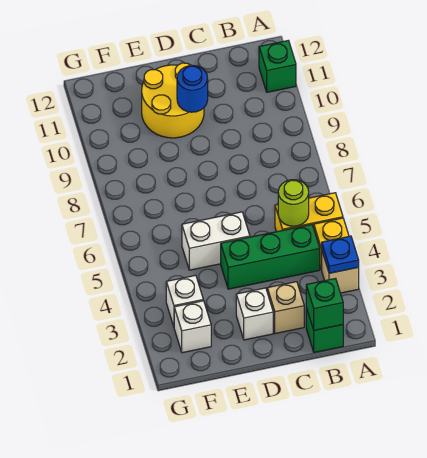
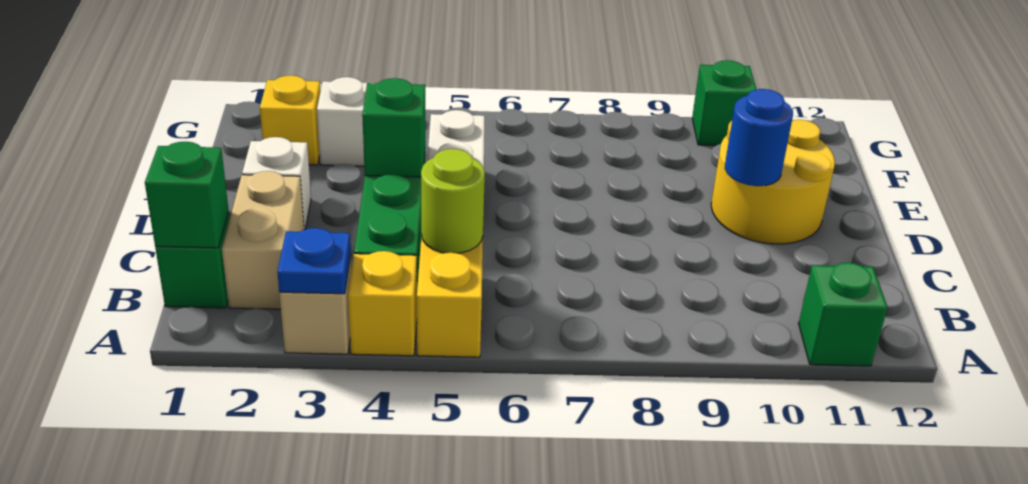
tan 1x1 brick [267,282,304,334] -> tan 1x2 brick [222,171,304,309]
none -> green 1x1 brick [362,78,425,177]
white 1x1 brick [174,301,211,353] -> yellow 1x1 brick [260,75,321,165]
none -> green 1x1 brick [692,60,756,146]

